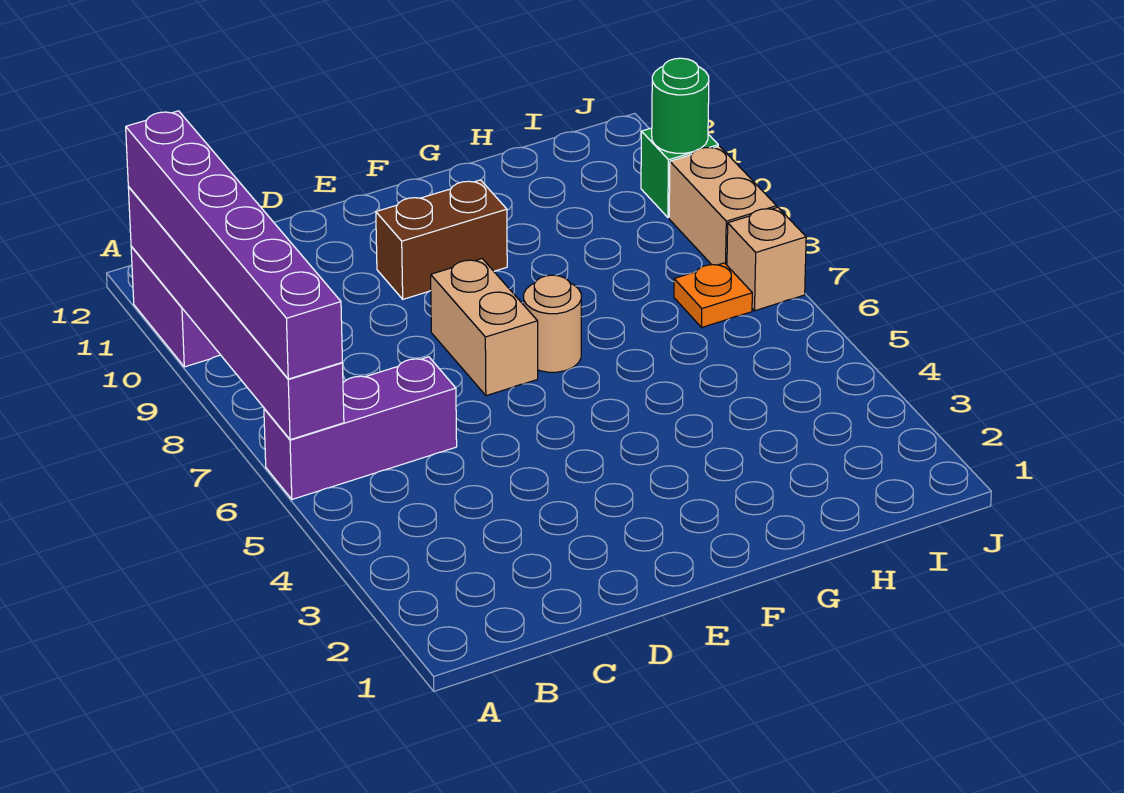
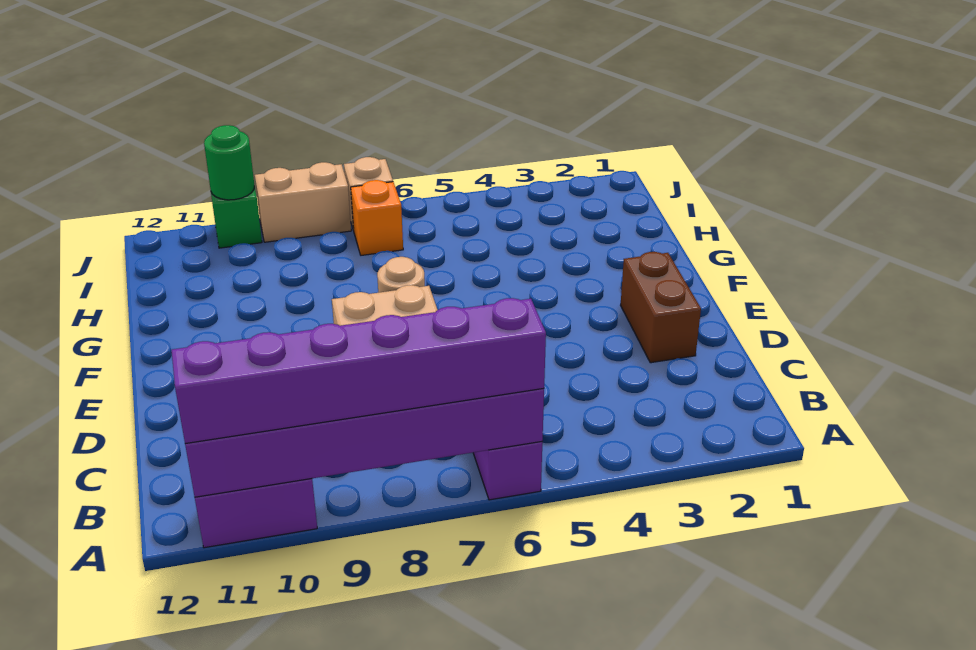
brown 1x2 brick [376,180,507,299] -> brown 1x2 brick moved to [621,252,701,363]
orange 1x1 plate [674,263,752,327] -> orange 1x1 brick [351,180,403,255]

